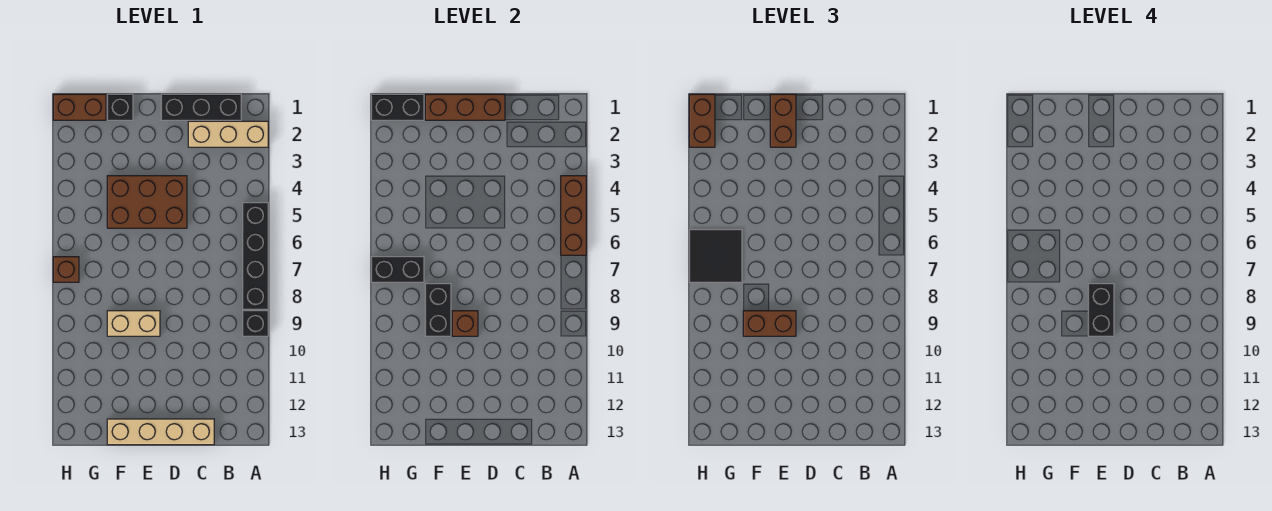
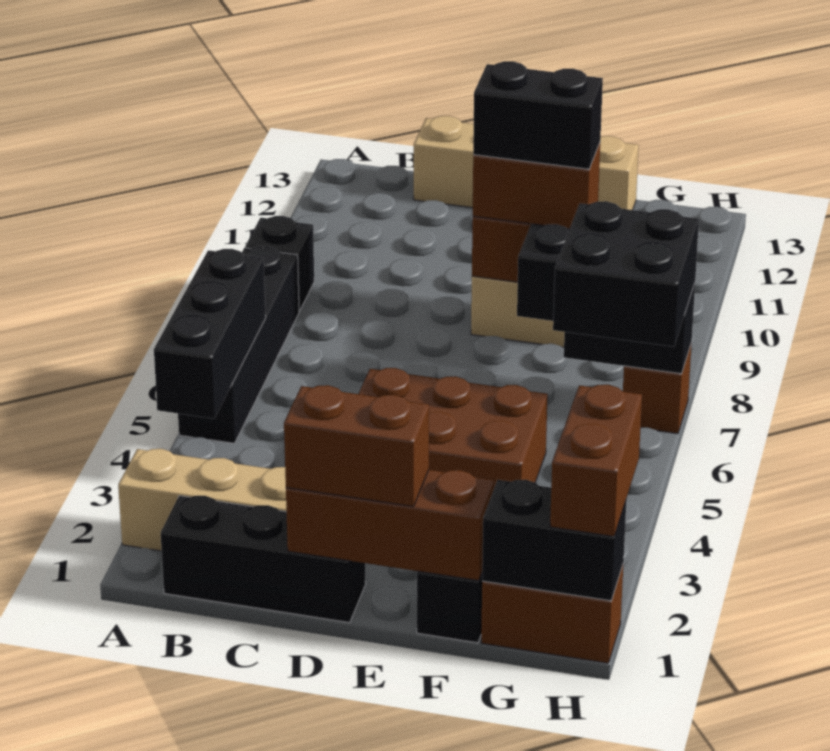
brown 1x3 brick [561,176,586,255] -> black 1x3 brick [154,249,266,419]
brown 1x2 brick [770,94,796,147] -> brown 1x2 brick turned to [284,385,429,507]
black 1x2 brick [1088,284,1114,336] -> black 1x2 brick turned to [473,61,603,169]
black 2x2 tile [689,230,742,282] -> black 2x2 brick [553,201,699,347]

